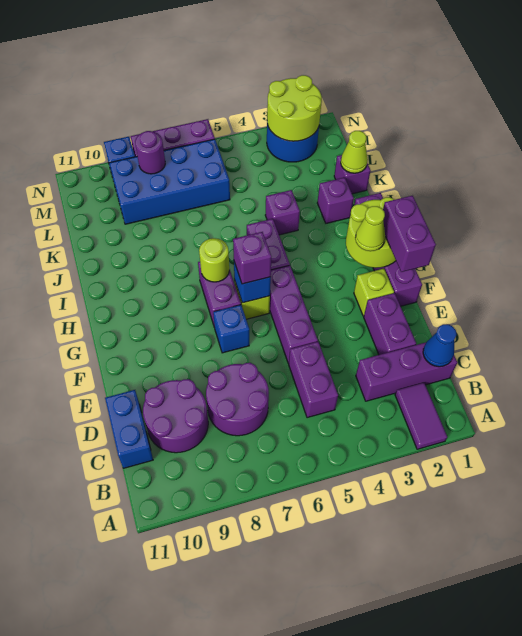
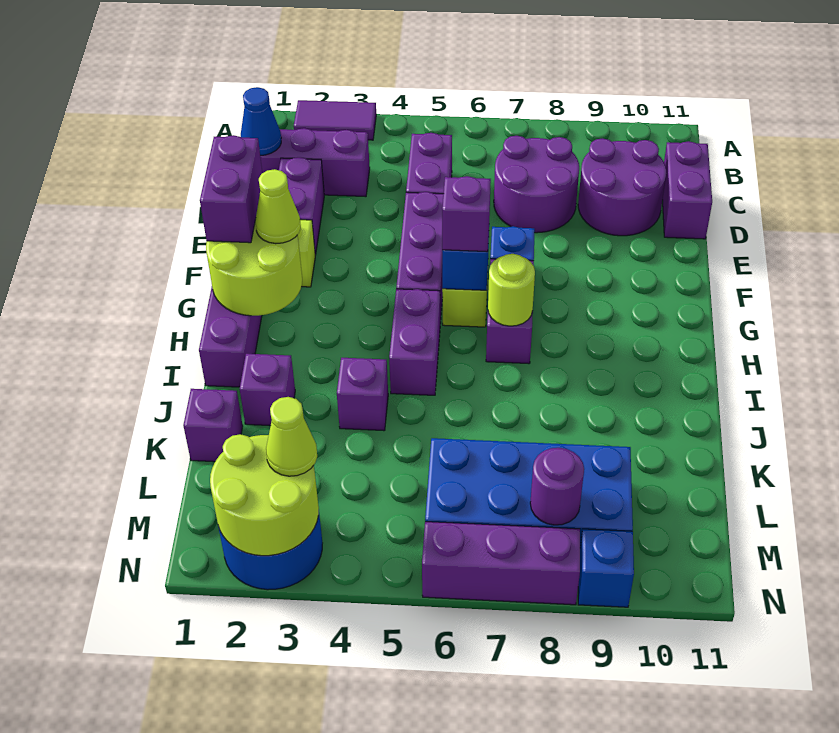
purple 1x2 tile [395,383,447,449] -> purple 1x2 tile turned to [294,100,376,140]
blue 1x2 brick [105,390,153,468] -> purple 1x2 brick [662,141,712,239]
lime 1x1 cone [341,131,368,173] -> lime 1x1 cone moved to [266,397,317,476]

